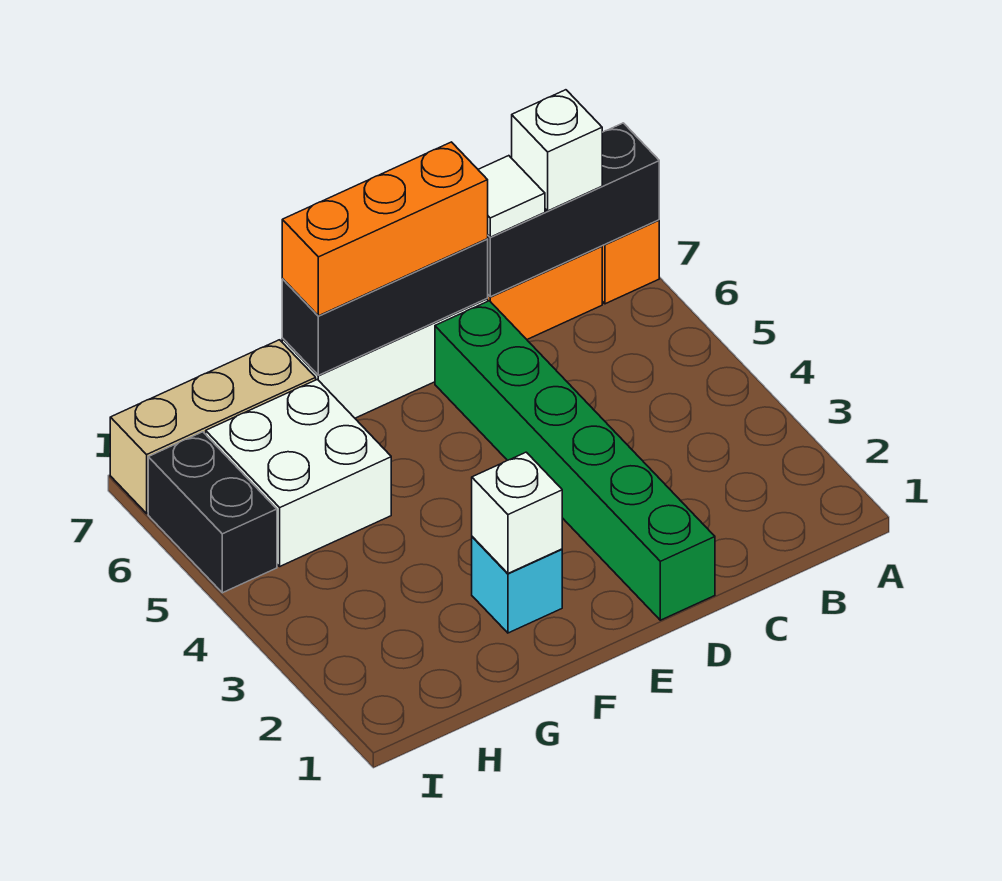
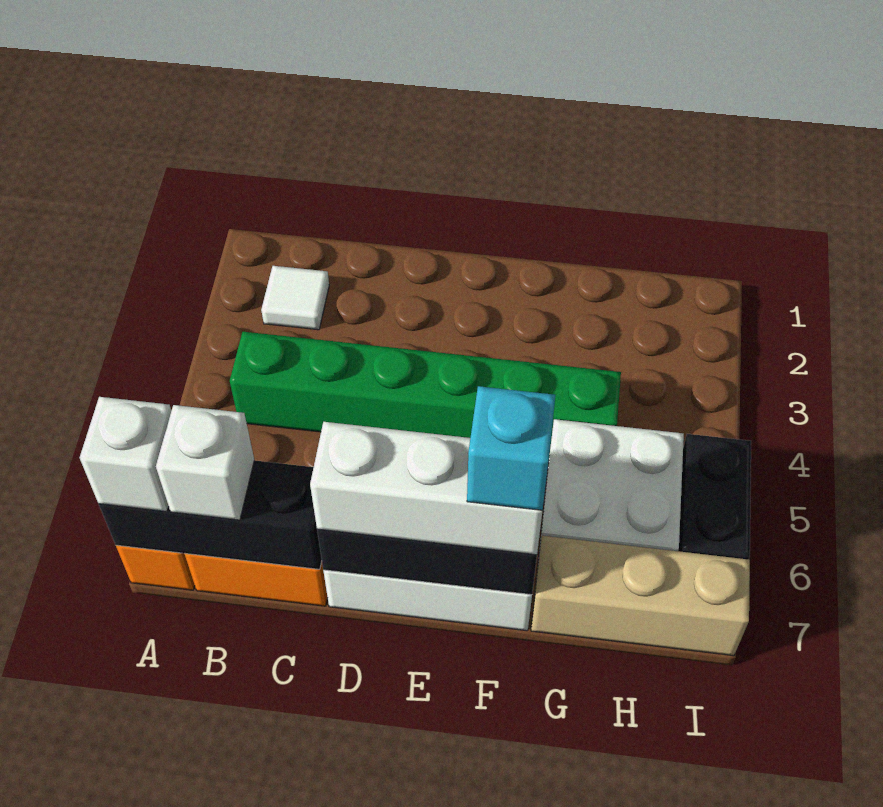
white 1x1 tile [478,156,545,237] -> white 1x1 tile moved to [261,266,329,330]
green 1x6 brick [435,301,715,620] -> green 1x6 brick turned to [230,332,621,454]
orange 1x3 brick [282,142,488,316] -> white 1x3 brick [310,422,542,555]
cyan 1x1 brick [472,537,562,633] -> cyan 1x1 brick moved to [467,386,555,510]
white 1x1 brick [472,452,562,573] -> white 1x1 brick moved to [80,397,172,512]

